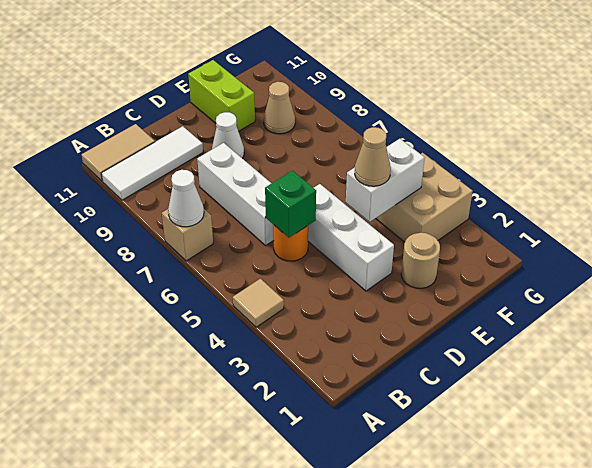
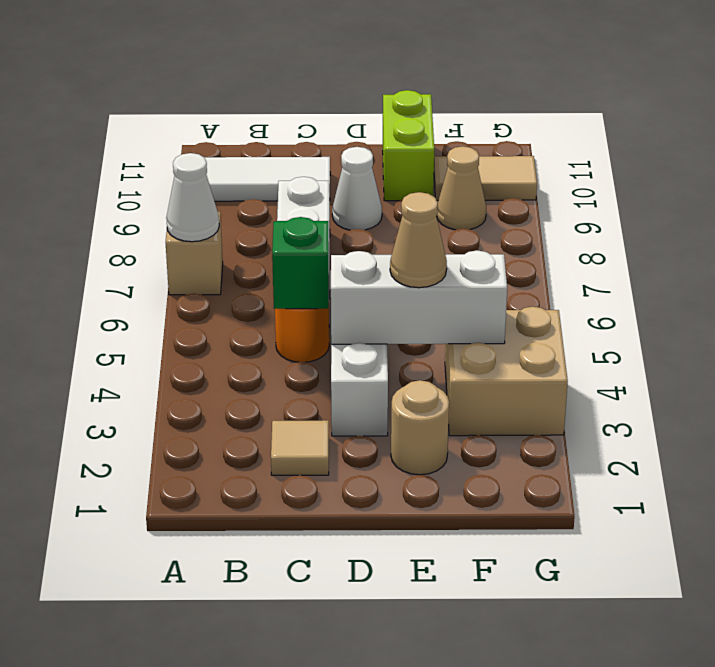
tan 1x1 tile [233,279,284,327] -> tan 1x1 tile moved to [271,420,329,475]
tan 1x2 tile [82,124,155,181] -> tan 1x2 tile moved to [434,156,537,200]
white 1x2 brick [346,139,425,222] -> white 1x3 brick [331,250,507,344]

